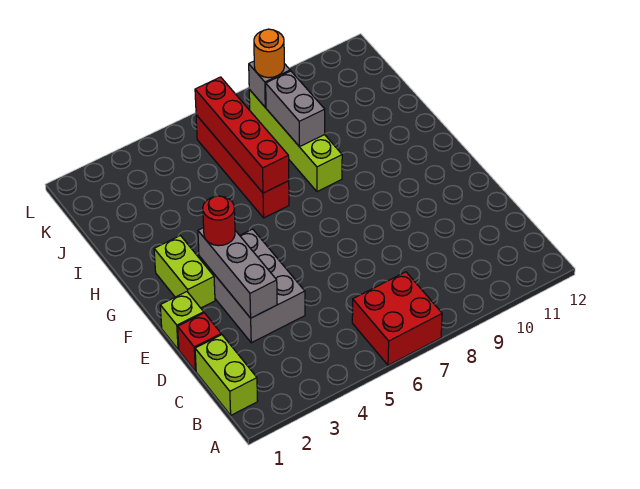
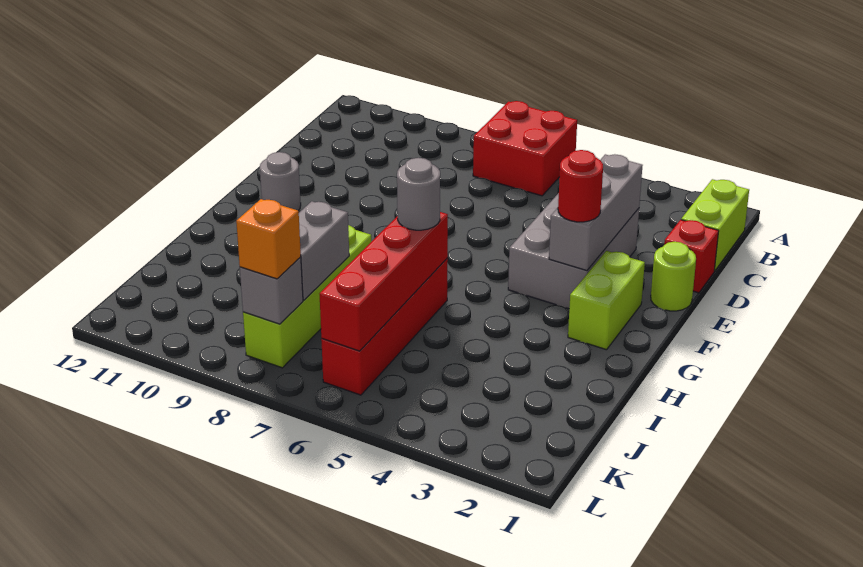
lime 1x1 brick [160,292,204,349] -> lime 1x1 round brick [651,242,696,311]
none -> grey 1x1 round brick [260,152,301,211]
none -> grey 1x1 round brick [397,158,440,230]
orange 1x1 round brick [254,29,284,78] -> orange 1x1 brick [236,199,301,279]

